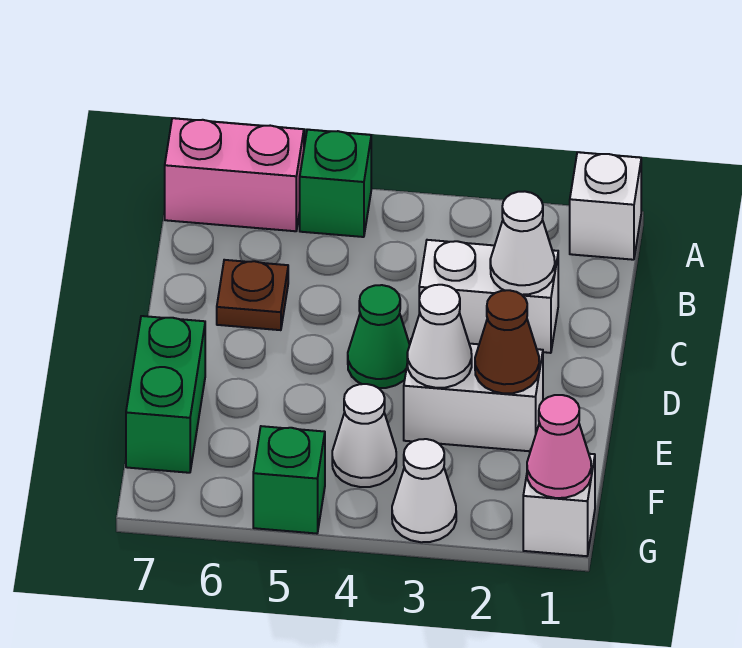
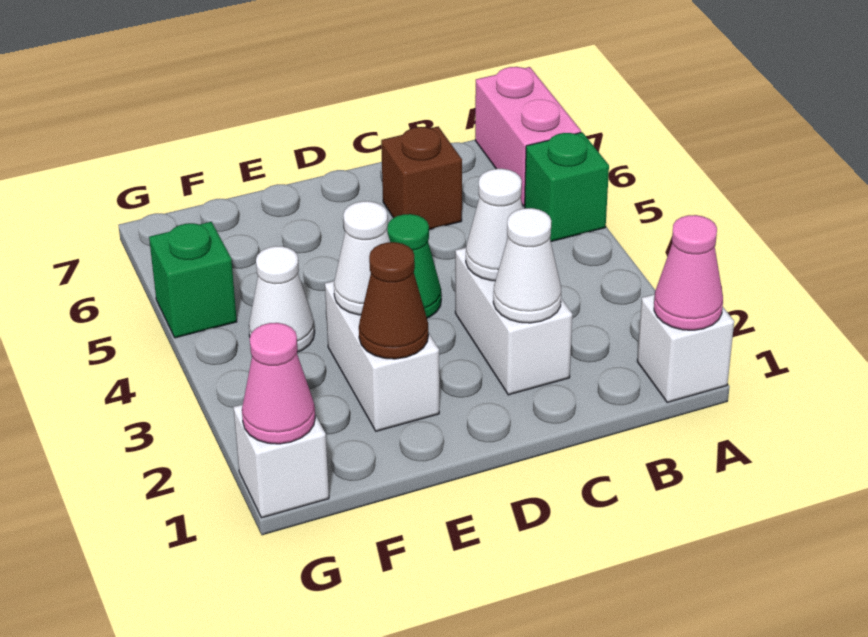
none -> pink 1x1 cone [654,215,723,330]
brown 1x1 plate [217,260,288,330] -> brown 1x1 brick [381,127,462,230]
green 1x2 brick [126,316,205,473] -> none
white 1x1 cone [392,439,456,542] -> white 1x1 cone moved to [466,169,523,281]

